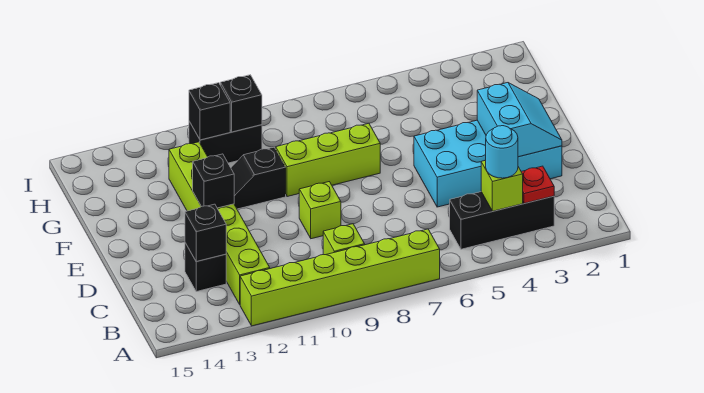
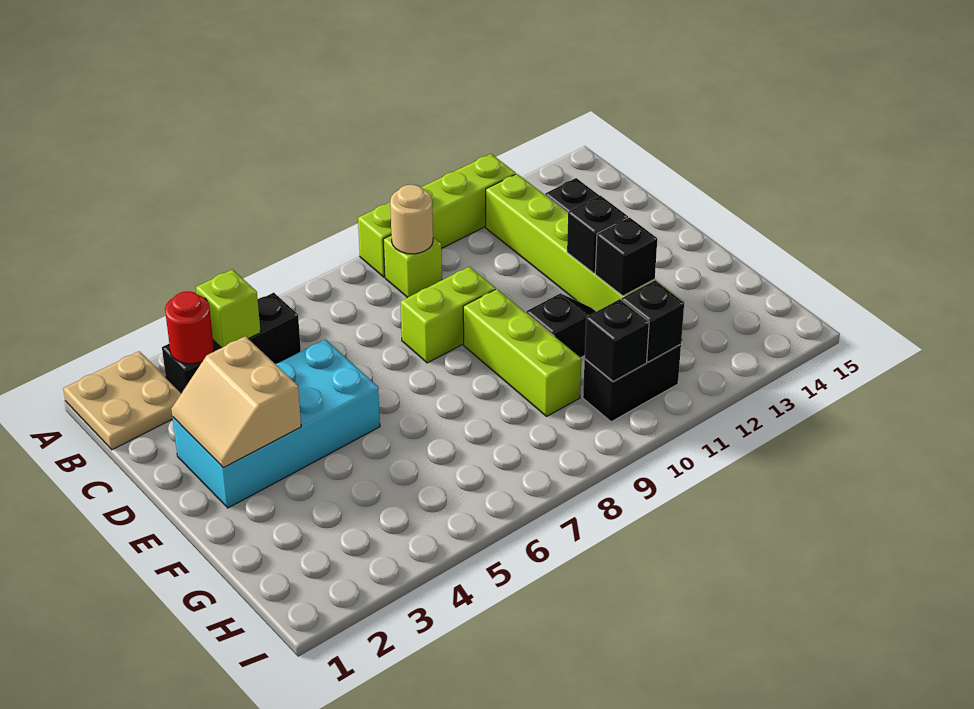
none -> tan 2x2 plate [63,351,181,450]
lime 1x6 brick [240,229,440,326] -> lime 1x4 brick [358,154,516,277]
red 1x1 plate [521,166,554,203] -> red 1x1 round brick [165,291,214,364]
cyan 1x1 round brick [486,126,518,178] -> none
none -> tan 1x1 round brick [390,185,433,254]
black 1x1 brick [185,204,226,262] -> black 1x1 brick moved to [595,217,657,296]
cyan 2x2 slope [477,83,562,157] -> tan 2x2 slope [171,336,301,468]
lime 1x1 brick [299,182,341,239] -> lime 1x2 brick [401,266,495,363]
lime 1x3 brick [276,123,380,197] -> lime 1x3 brick turned to [463,289,581,416]

